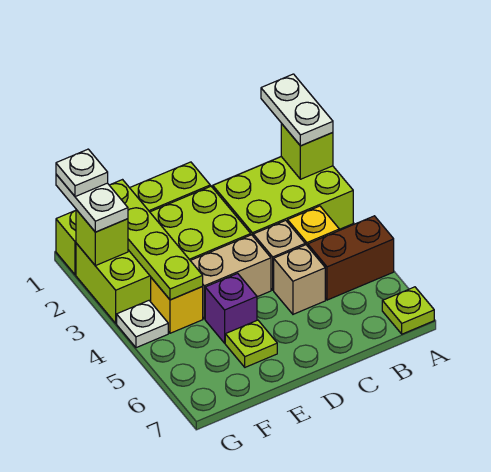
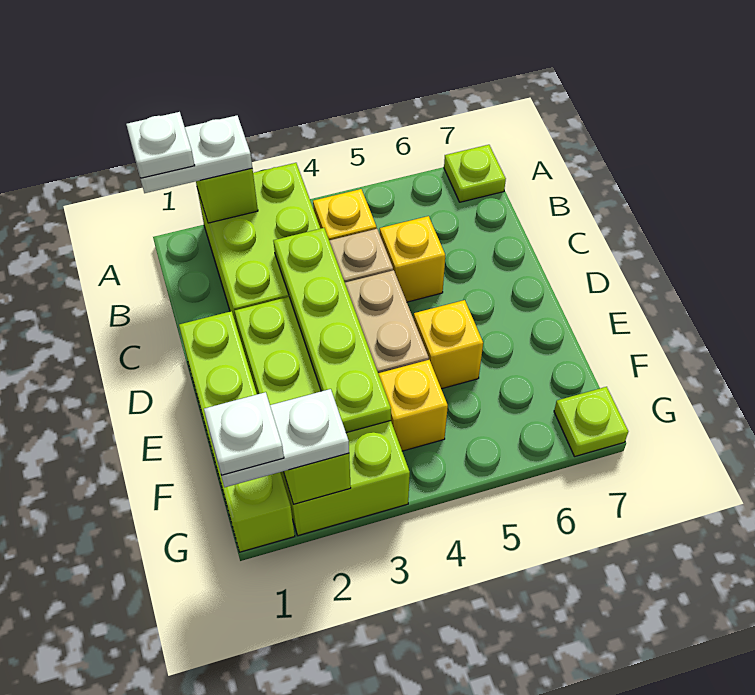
brown 1x2 brick [308,216,394,300] -> none
tan 1x1 brick [274,245,325,314] -> yellow 1x1 brick [380,216,445,302]
purple 1x1 brick [205,273,257,343] -> yellow 1x1 brick [414,300,483,389]
lime 1x1 plate [225,320,277,367] -> lime 1x1 plate moved to [554,387,628,456]
lime 1x4 plate [109,180,203,300] -> lime 1x4 plate turned to [273,228,391,433]
white 1x1 plate [117,301,168,348] -> white 1x1 plate moved to [126,112,195,178]

